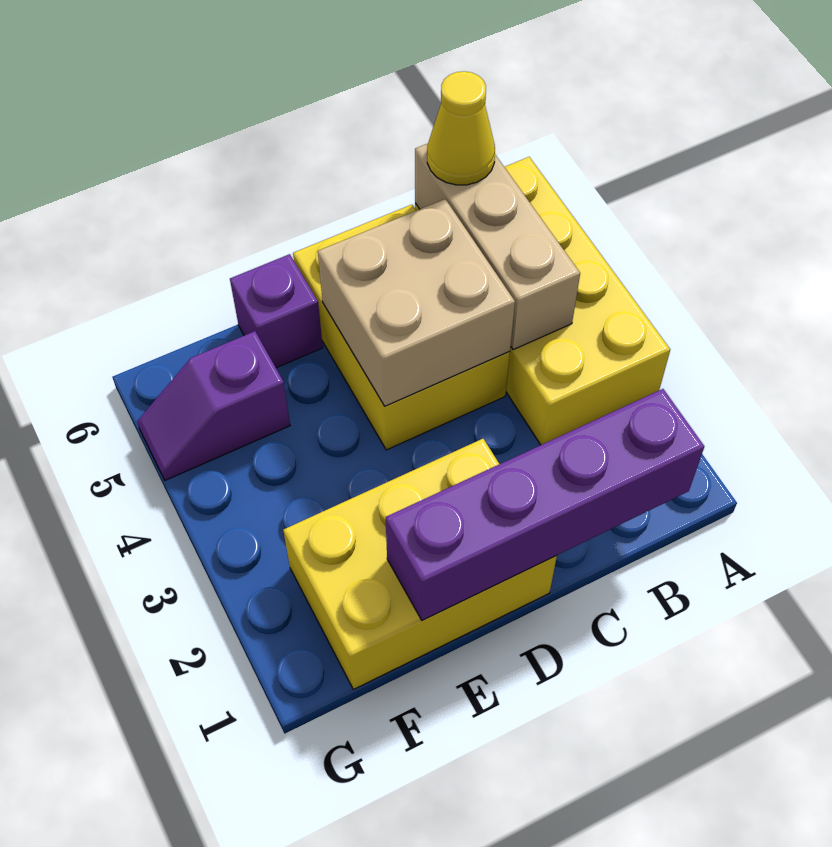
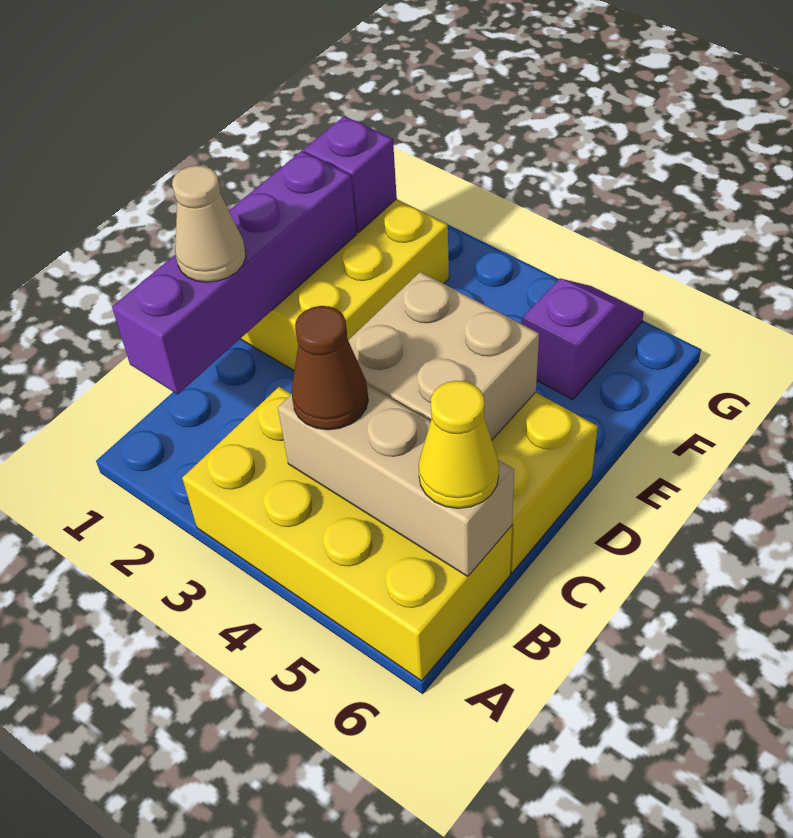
none -> brown 1x1 cone [292,306,368,430]
none -> tan 1x1 cone [172,166,246,282]
purple 1x1 brick [230,254,323,368] -> purple 1x1 brick moved to [304,116,397,233]

